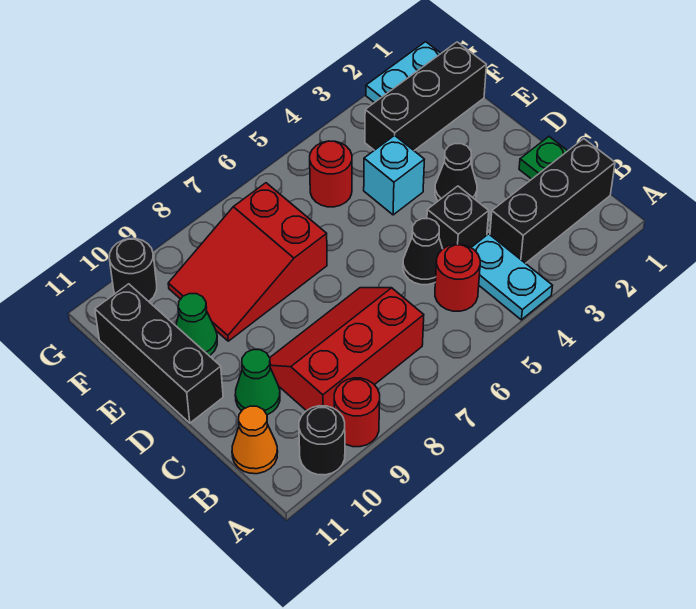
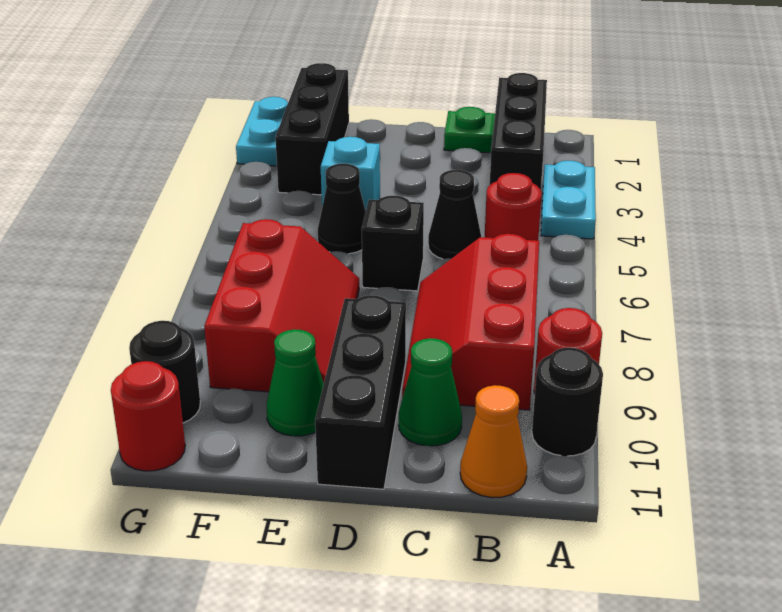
cyan 1x2 plate [471,234,553,320] -> cyan 1x2 plate turned to [541,161,596,239]
black 1x1 brick [427,186,489,249] -> black 1x1 brick moved to [362,196,424,291]
black 1x1 cone [435,144,477,201] -> black 1x1 cone moved to [318,164,366,254]
black 1x3 brick [95,284,223,423] -> black 1x3 brick turned to [315,295,406,489]
red 2x3 slope [168,183,327,341] -> red 2x3 slope turned to [204,219,359,392]
red 1x1 round brick [310,141,352,207] -> red 1x1 round brick moved to [111,361,185,471]

